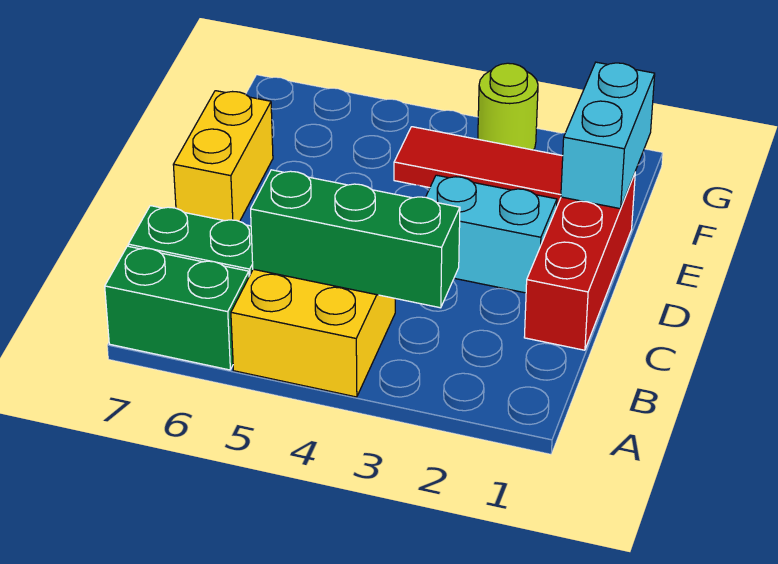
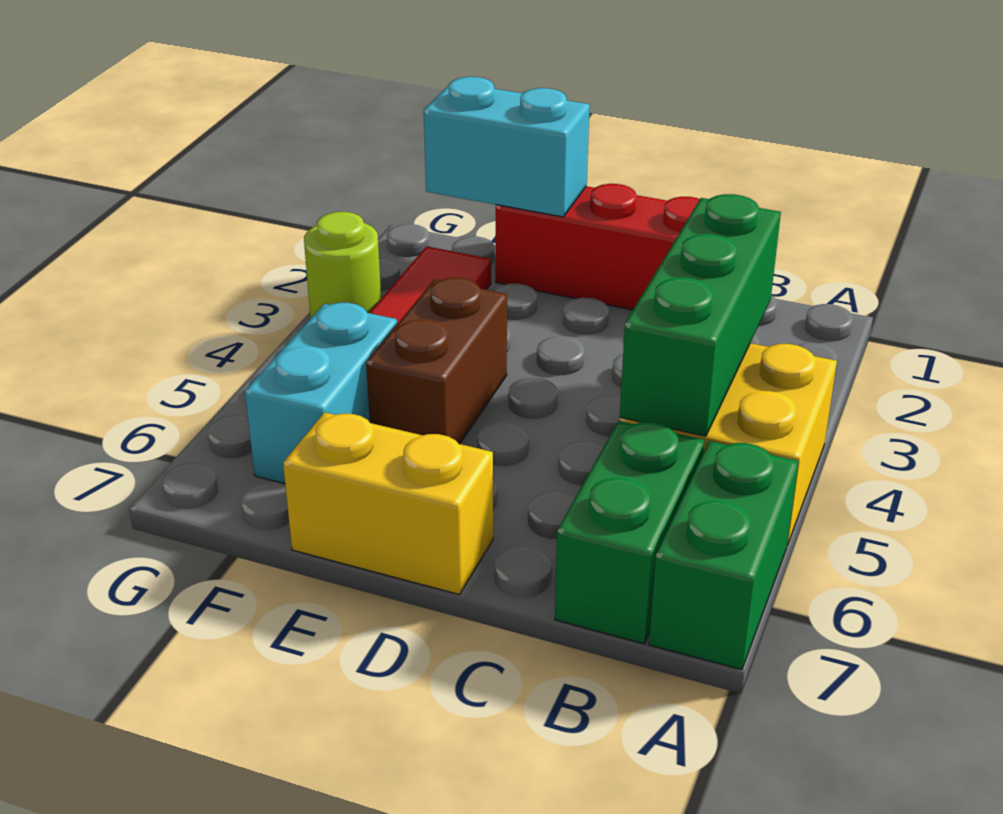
cyan 1x2 brick [426,175,557,293] -> cyan 1x2 brick moved to [245,303,397,483]
none -> brown 1x2 brick [366,278,507,444]

